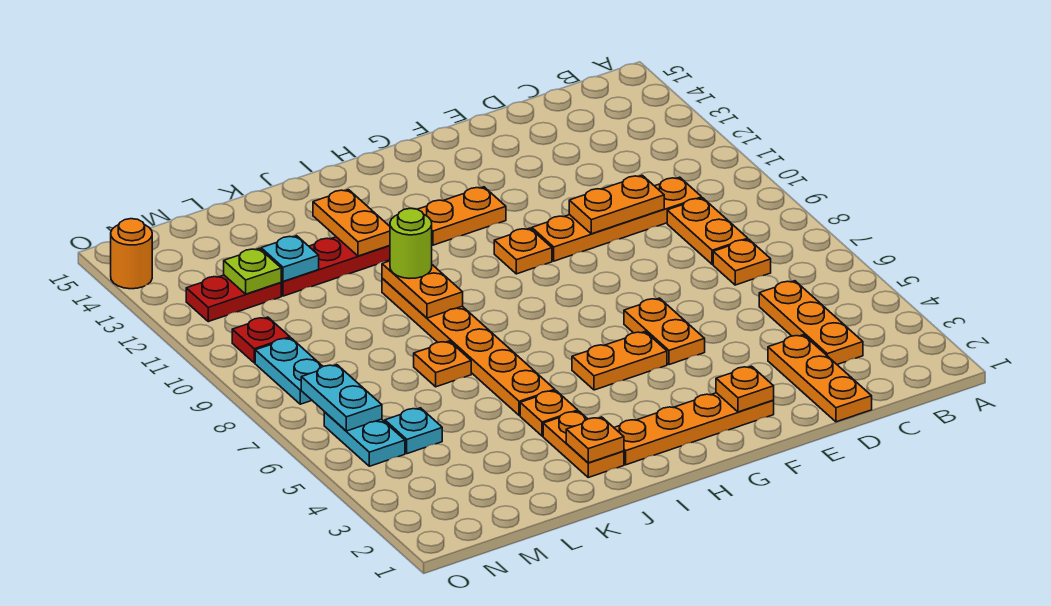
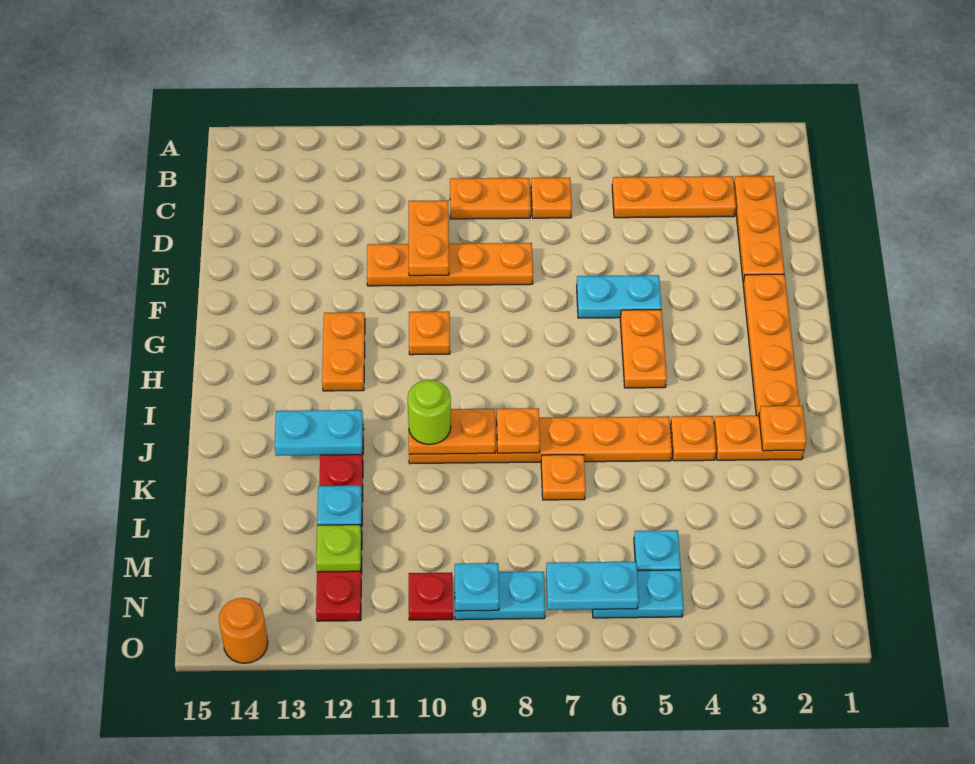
orange 1x4 plate [532,177,702,261] -> orange 1x4 plate turned to [367,243,533,286]
orange 1x3 plate [768,335,872,422] -> orange 1x3 plate turned to [734,176,784,282]
orange 1x1 plate [716,366,774,412] -> orange 1x1 plate moved to [497,408,540,453]
orange 1x2 plate [624,298,705,365] -> cyan 1x2 plate [577,275,661,318]
orange 1x2 plate [313,190,390,256] -> cyan 1x2 plate [275,410,363,456]
none -> cyan 1x1 plate [455,563,499,611]

